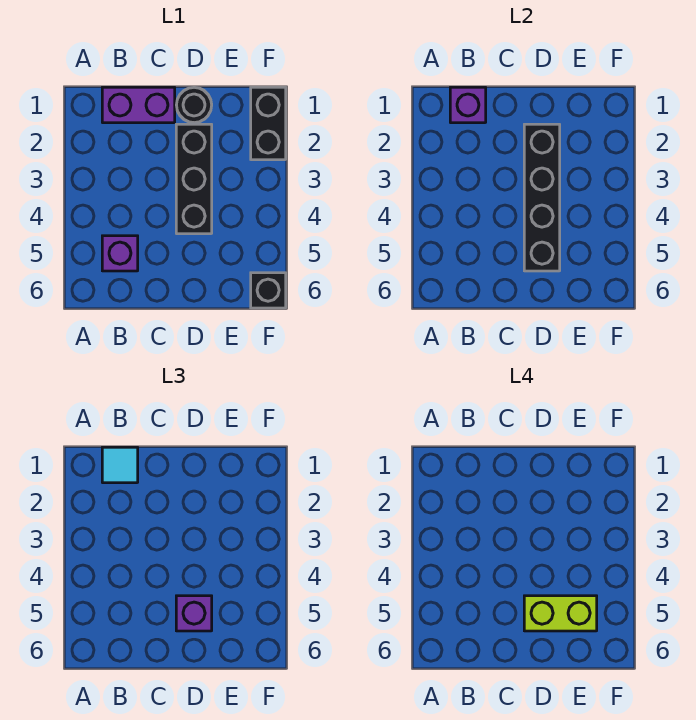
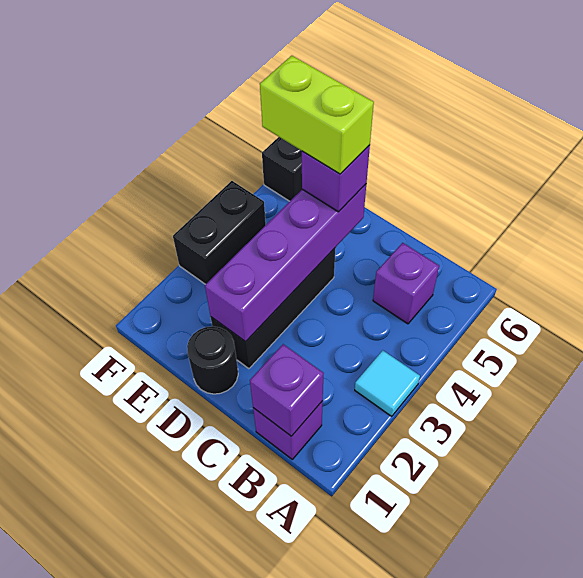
purple 1x2 brick [102,87,175,123] -> purple 1x1 brick [253,401,323,459]
cyan 1x1 tile [102,447,138,483] -> cyan 1x1 tile moved to [355,351,420,416]
black 1x4 brick [524,124,560,271] -> purple 1x4 brick [205,184,366,342]
black 1x2 brick [251,87,286,160] -> black 1x2 brick moved to [173,181,266,284]

